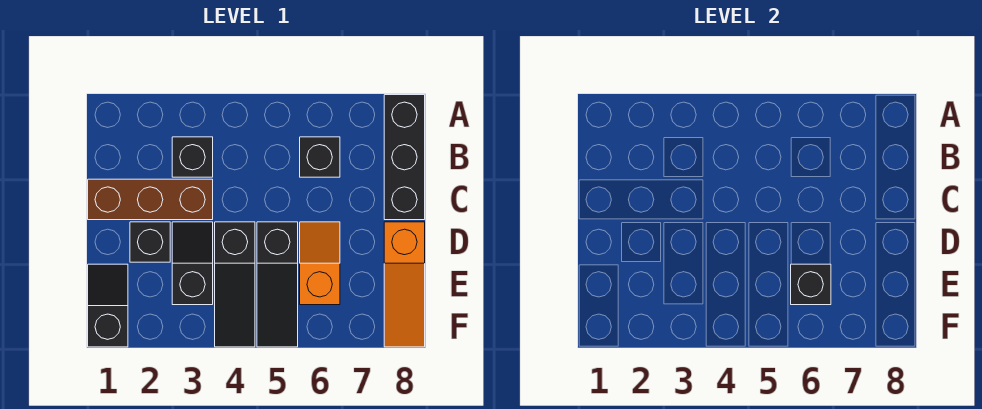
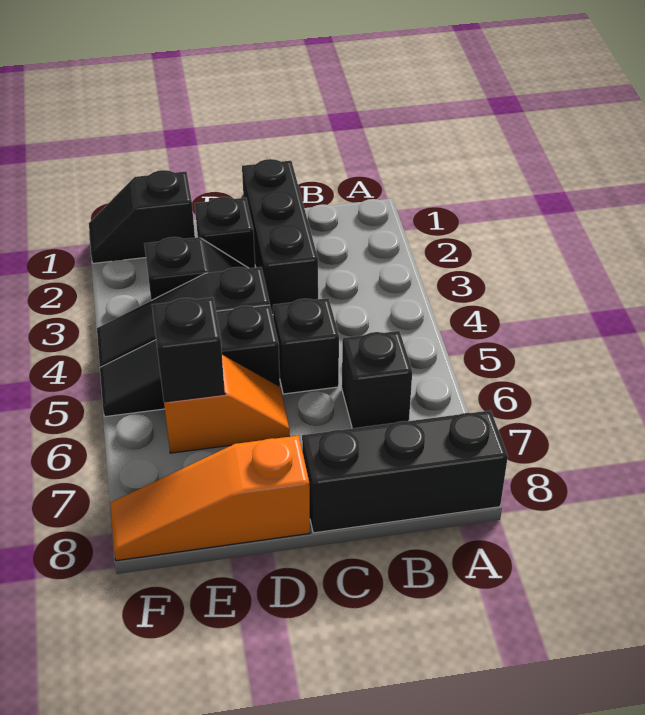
black 1x1 brick [172,137,213,177] -> black 1x1 brick moved to [273,298,339,394]
brown 1x3 brick [88,179,213,220] -> black 1x3 brick [242,159,318,315]
black 1x2 slope [88,264,128,347] -> black 1x2 slope turned to [89,170,195,263]

